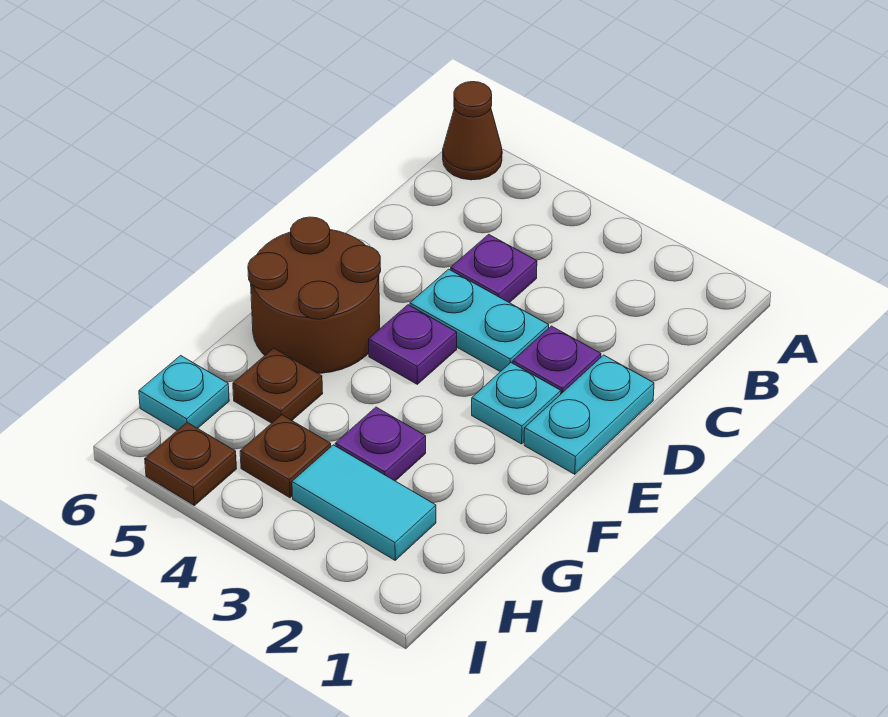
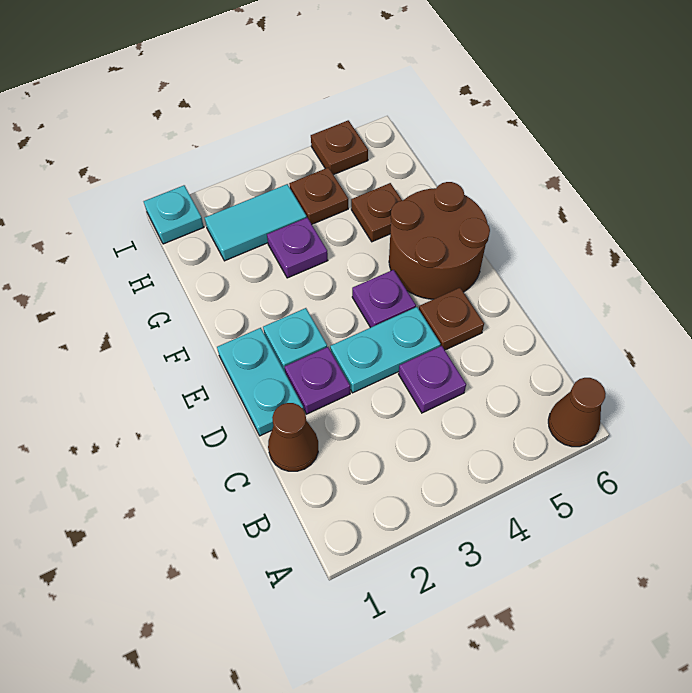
none -> brown 1x1 cone [268,403,318,471]
none -> brown 1x1 plate [419,288,484,350]
cyan 1x1 plate [139,356,229,430] -> cyan 1x1 plate moved to [144,185,204,244]

